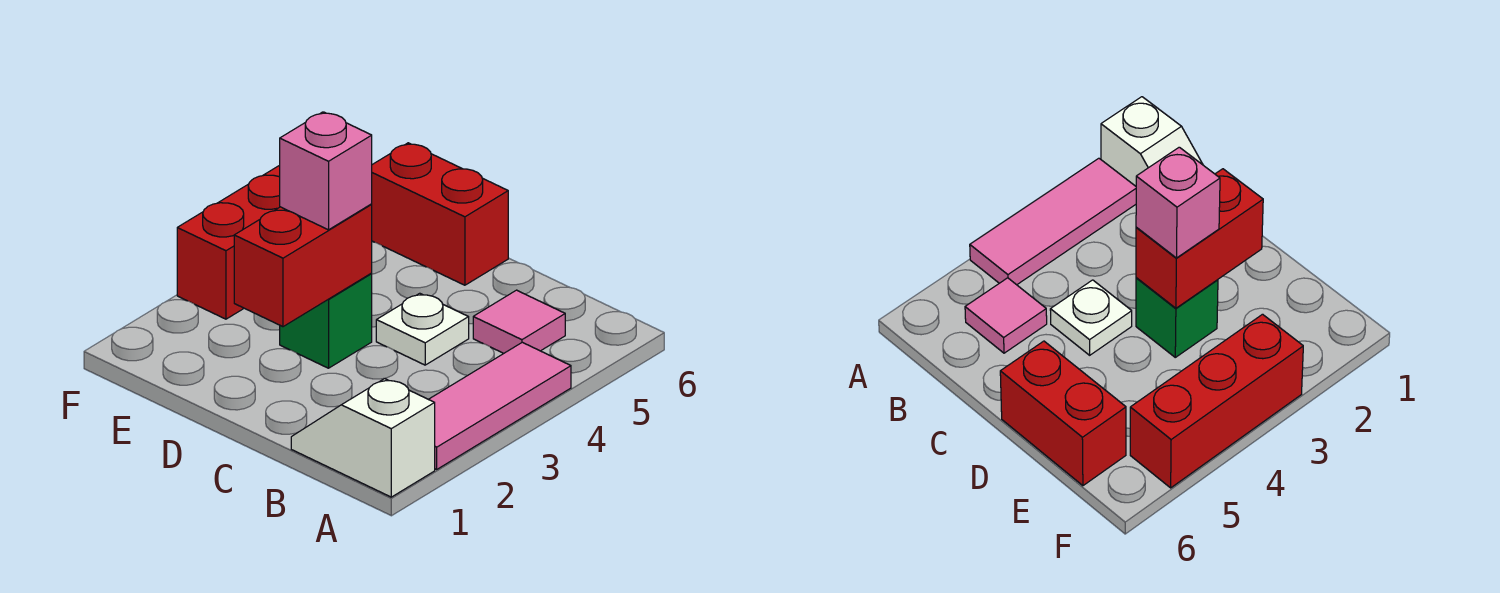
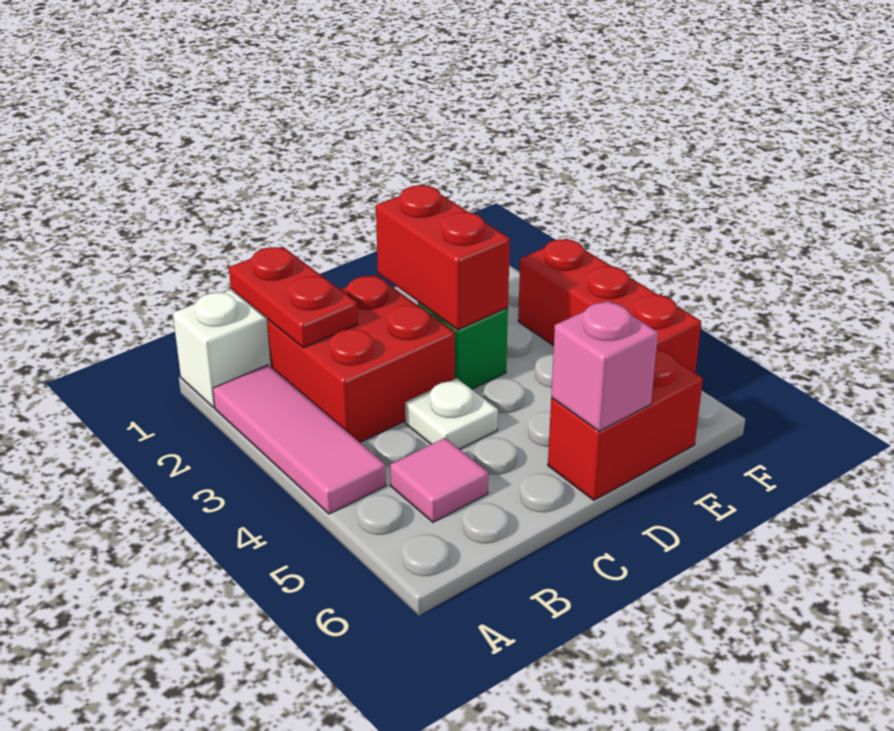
none -> red 1x2 plate [229,247,358,348]
none -> red 2x2 brick [267,275,455,442]
pink 1x1 brick [280,112,372,230] -> pink 1x1 brick moved to [551,301,658,431]

